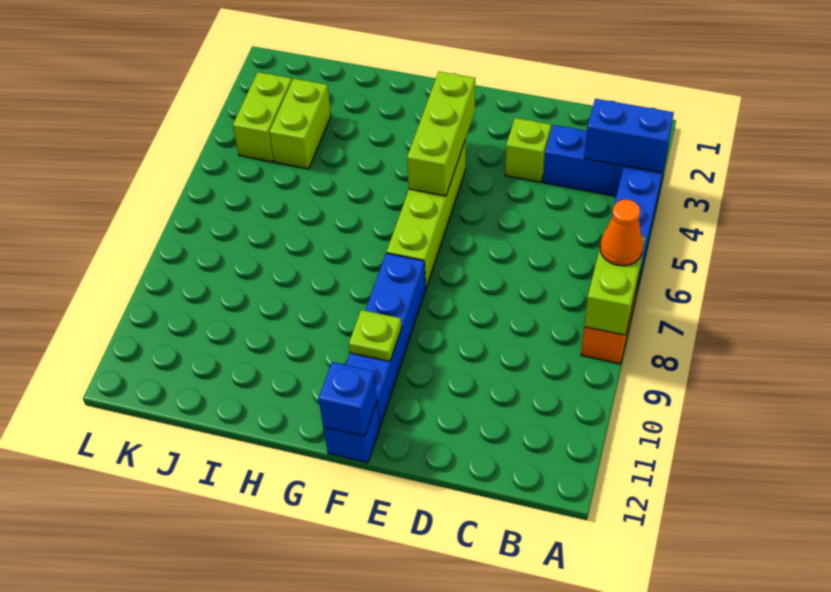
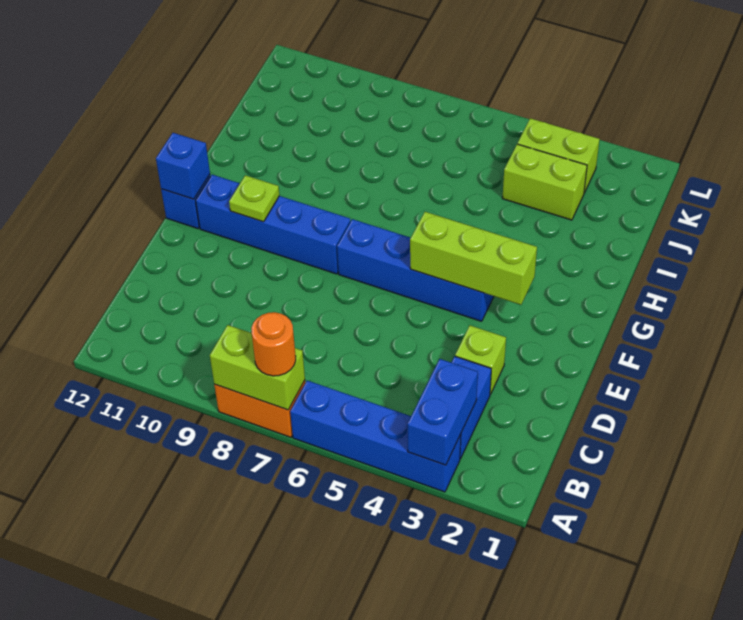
orange 1x1 cone [600,200,643,266] -> orange 1x1 round brick [251,312,296,376]
lime 1x4 brick [387,140,466,288] -> blue 1x4 brick [337,219,494,321]

